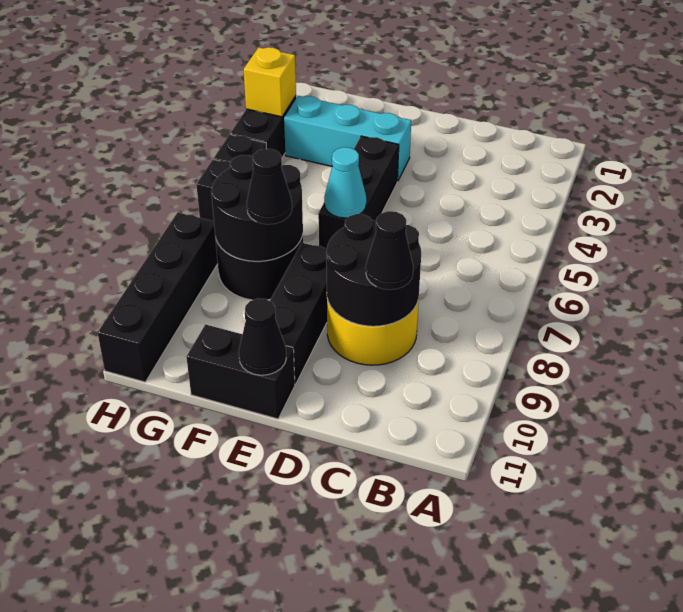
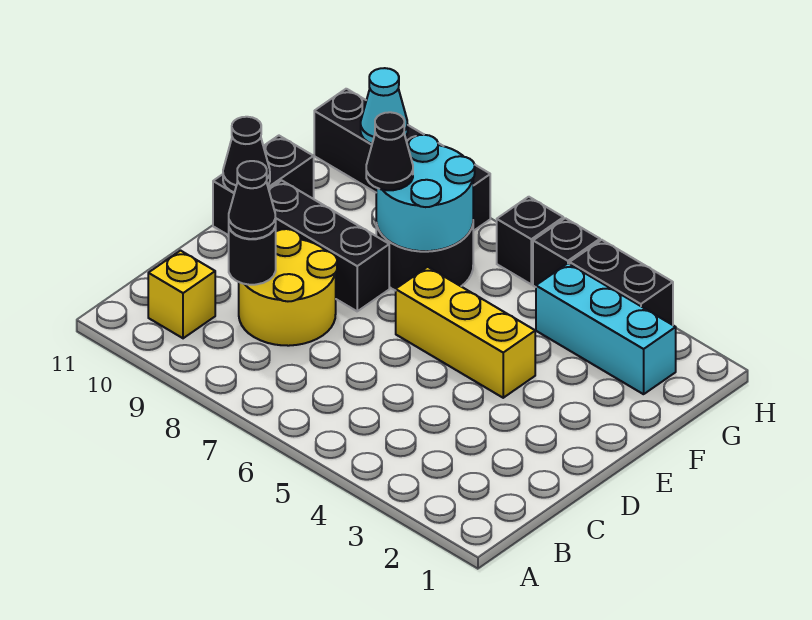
black 2x2 round brick [326,214,421,326] -> black 1x1 round brick [229,226,276,285]
cyan 1x3 brick [284,96,411,181] -> cyan 1x3 brick turned to [536,263,676,394]
black 1x3 brick [318,136,399,249] -> yellow 1x3 brick [396,267,535,398]
cyan 1x1 cone [324,147,366,218] -> cyan 1x1 cone moved to [361,68,408,144]
black 2x2 round brick [211,155,303,261] -> cyan 2x2 round brick [376,135,475,251]
yellow 1x1 brick [244,47,296,117] -> yellow 1x1 brick moved to [148,251,215,338]

